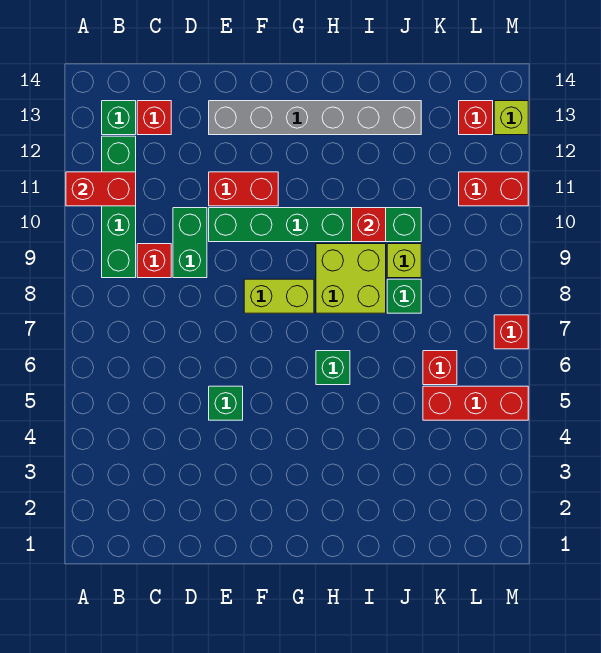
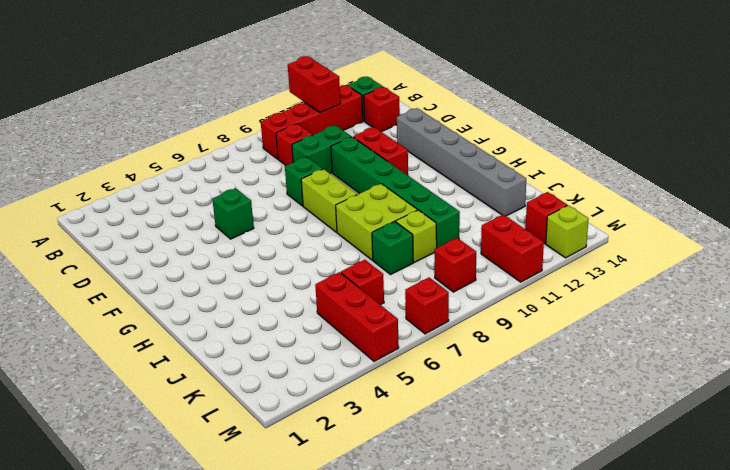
green 1x4 brick [102,136,136,278] -> red 1x4 brick [261,85,363,159]
green 1x1 brick [316,351,350,385] -> green 1x1 brick moved to [285,157,323,206]
red 1x1 brick [352,208,386,242] -> red 1x1 brick moved to [434,238,476,292]

